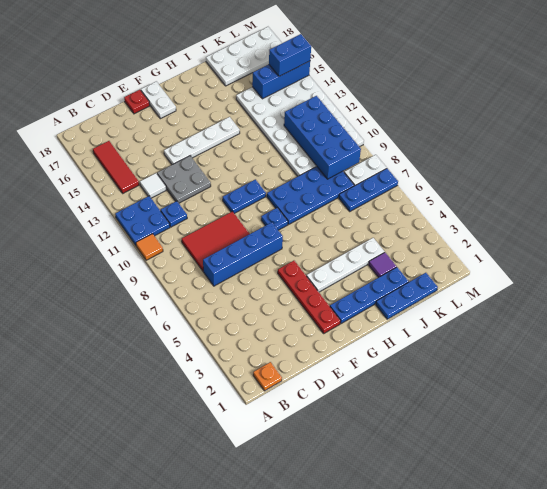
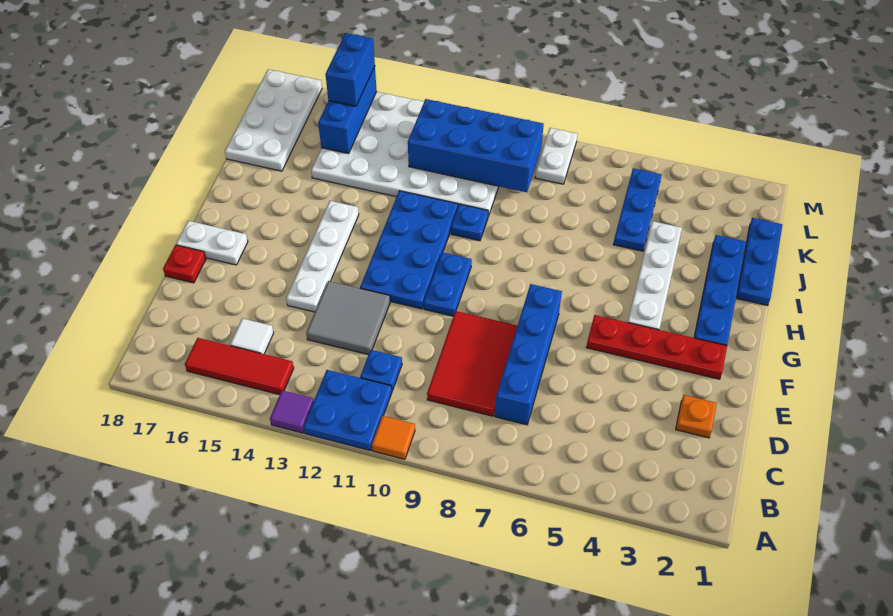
orange 1x1 plate [253,362,282,391] -> orange 1x1 plate moved to [676,395,717,438]
white 1x1 tile [140,173,166,198] -> white 1x1 tile moved to [230,318,274,354]
grey 2x2 plate [157,156,211,203] -> grey 2x2 tile [306,281,390,355]
blue 1x1 plate [261,208,288,230] -> blue 1x1 plate moved to [451,204,488,241]
blue 2x4 plate [267,167,354,224] -> blue 2x4 plate moved to [360,191,458,309]
purple 1x1 tile [369,252,396,277] -> purple 1x1 tile moved to [270,390,314,433]
blue 1x3 plate [339,168,398,211] -> blue 1x3 plate moved to [613,168,662,251]

